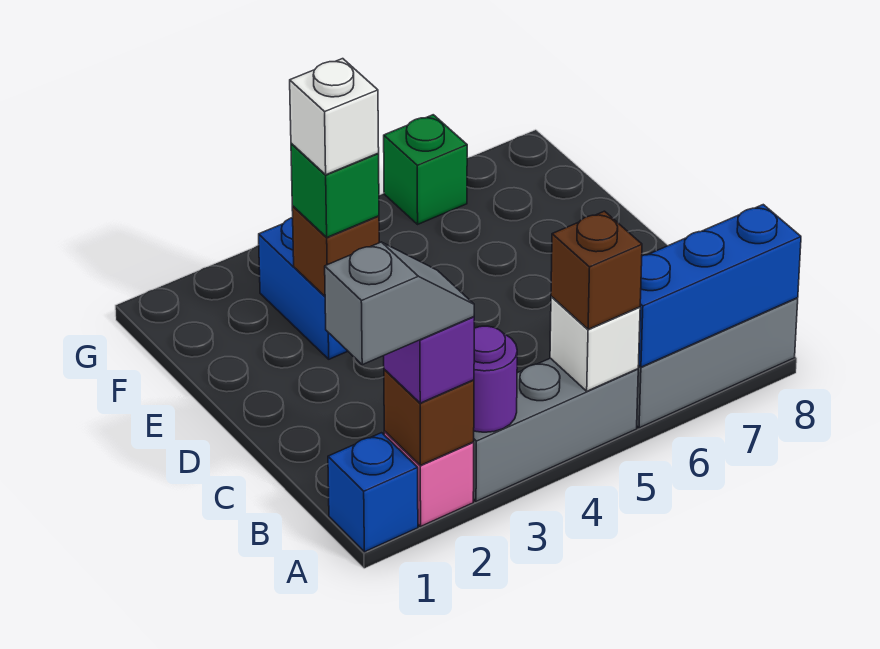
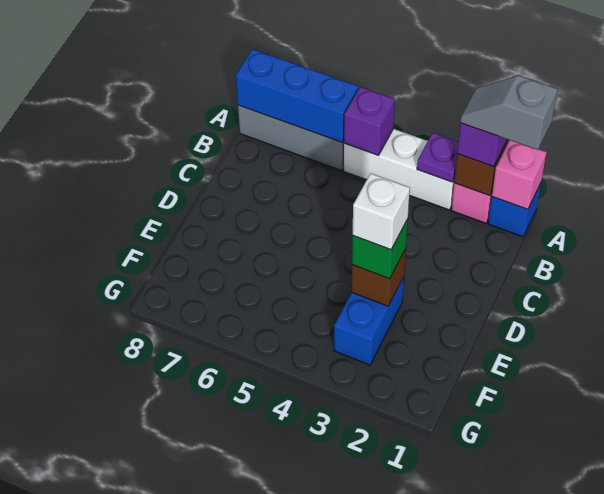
none -> pink 1x1 brick [492,140,547,209]
grey 1x3 brick [473,358,638,501] -> white 1x3 brick [344,129,455,210]
purple 1x1 round brick [474,326,517,432] -> purple 1x1 plate [417,133,458,182]
white 1x1 brick [550,296,640,391] -> purple 1x1 brick [344,87,395,155]
brown 1x1 brick [551,211,642,329] -> none
green 1x1 brick [384,115,467,224] -> none

